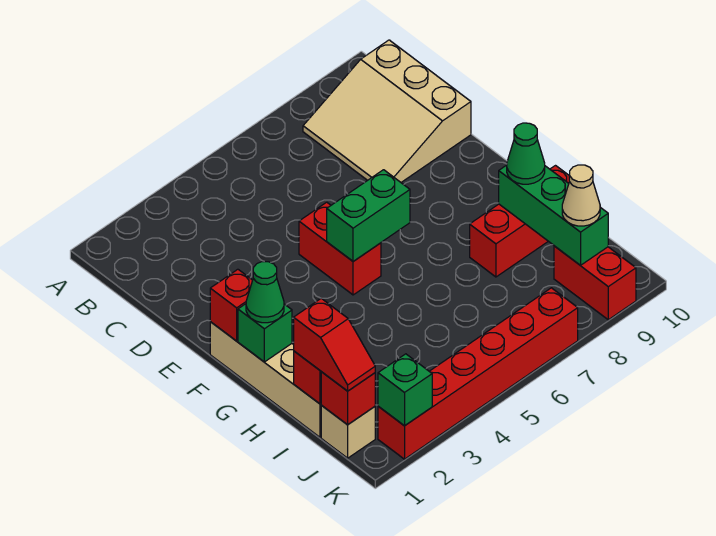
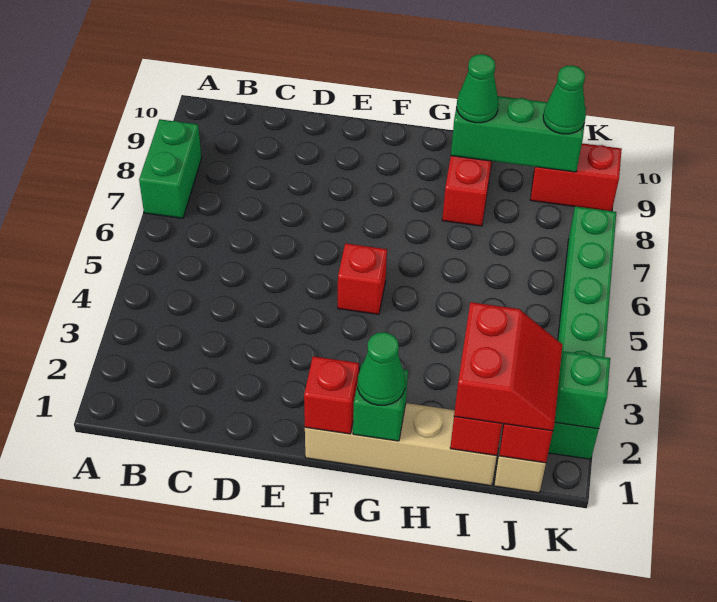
tan 3x3 slope [303,40,471,182] -> none
red 1x2 brick [299,202,381,295] -> red 1x1 brick [338,243,387,314]
green 1x2 brick [327,170,410,261] -> green 1x2 brick moved to [139,119,202,218]
red 1x2 slope [294,298,375,391] -> red 2x2 slope [454,302,562,431]
tan 1x1 cone [562,165,600,226] -> green 1x1 cone [543,65,586,134]
red 1x6 brick [378,288,578,459] -> green 1x6 brick [548,206,616,459]

